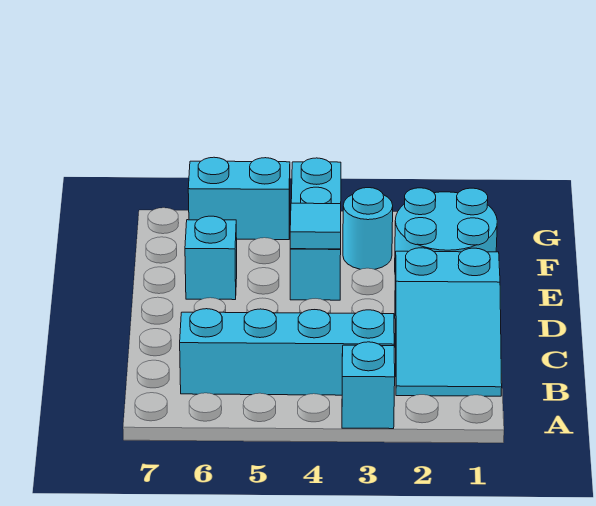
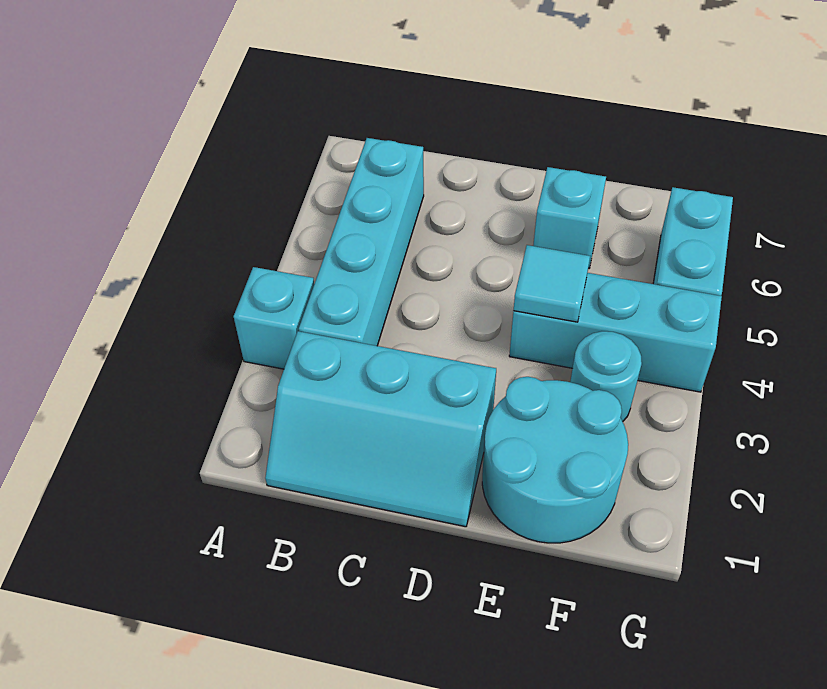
cyan 2x3 slope [395,248,502,396] -> cyan 2x3 slope turned to [265,331,496,527]

